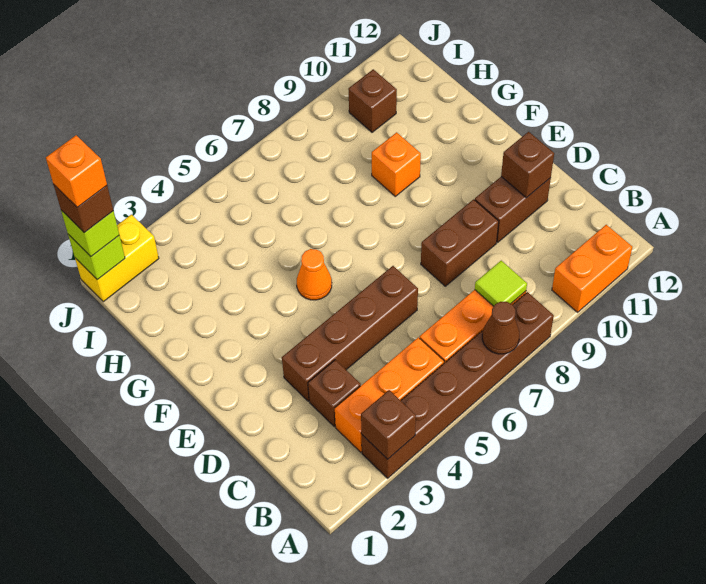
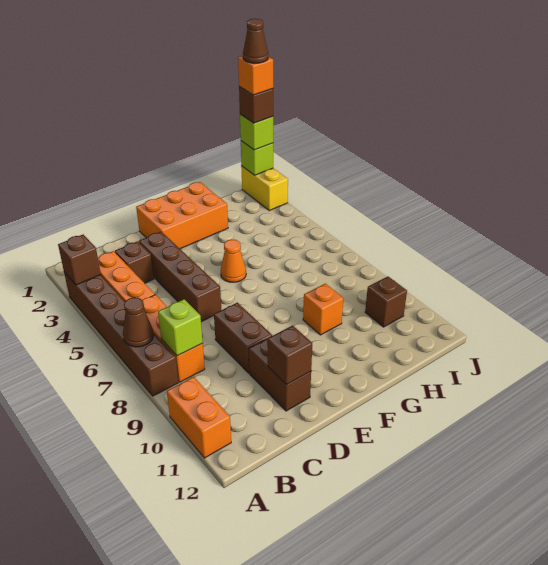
lime 1x1 tile [475,261,527,306] -> lime 1x1 brick [158,299,203,356]
none -> orange 2x3 brick [136,182,228,249]
none -> brown 1x1 cone [243,19,268,63]

